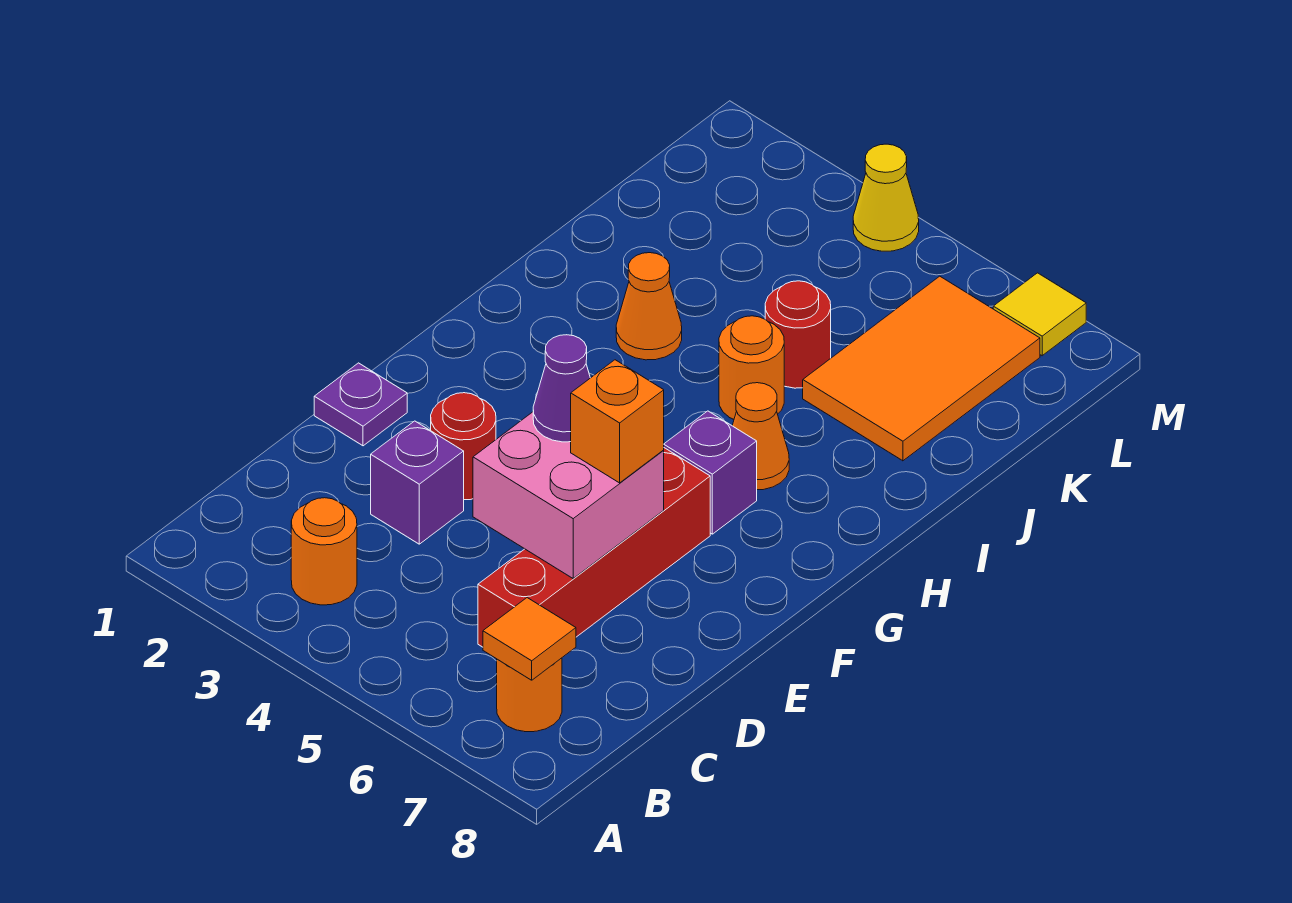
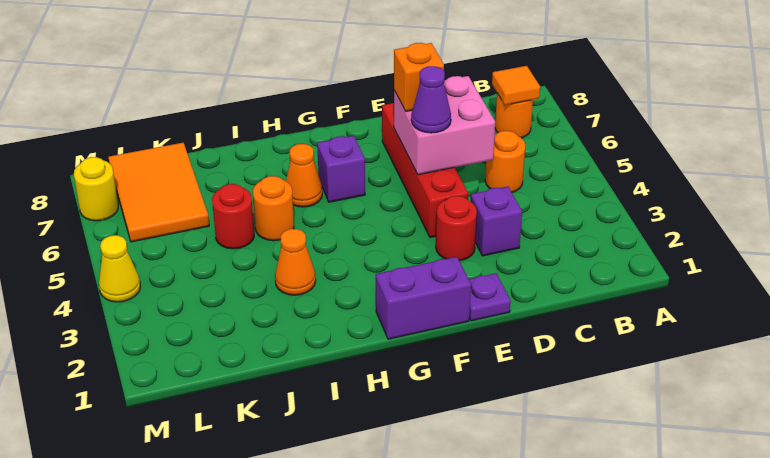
orange 1x1 round brick [291,498,357,605] -> orange 1x1 round brick moved to [485,131,525,192]
red 1x4 brick [478,448,710,647] -> red 1x4 brick turned to [382,103,468,238]
none -> purple 1x2 brick [376,257,471,339]
orange 2x3 tile [803,276,1040,461] -> orange 2x3 tile turned to [108,143,209,242]
yellow 1x1 tile [993,273,1086,356] -> yellow 1x1 round brick [74,157,118,221]

